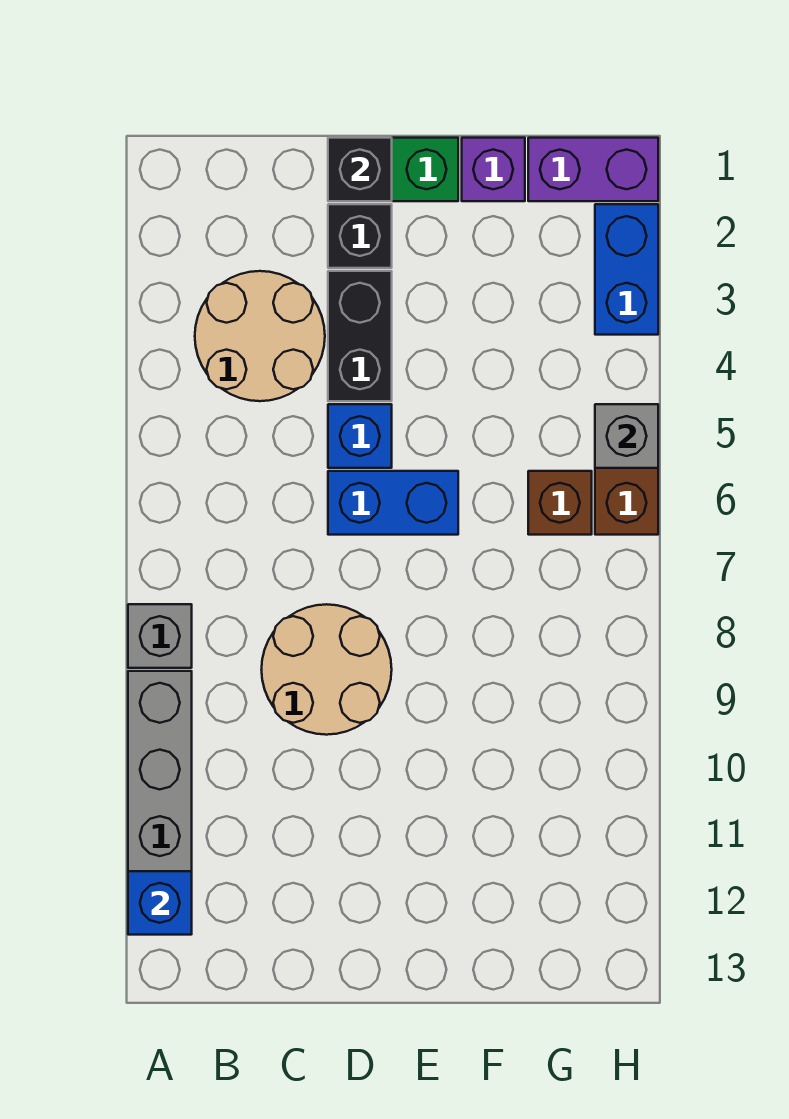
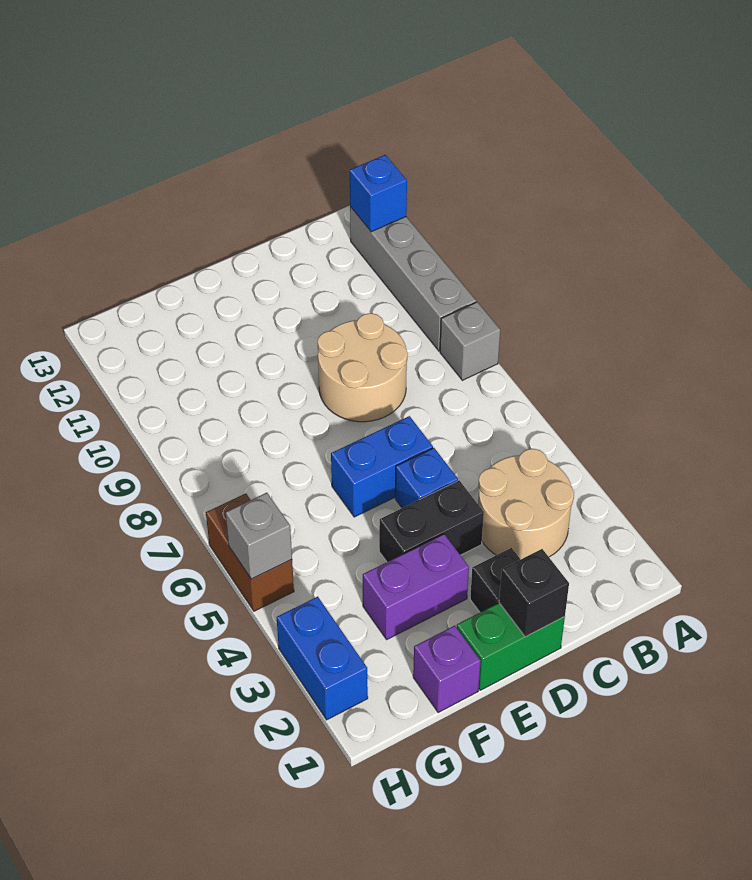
black 1x2 brick [328,271,392,401] -> black 1x2 brick turned to [379,481,484,562]
purple 1x2 brick [528,138,658,201] -> purple 1x2 brick moved to [363,534,469,639]
brown 1x1 brick [528,471,592,535] -> none

